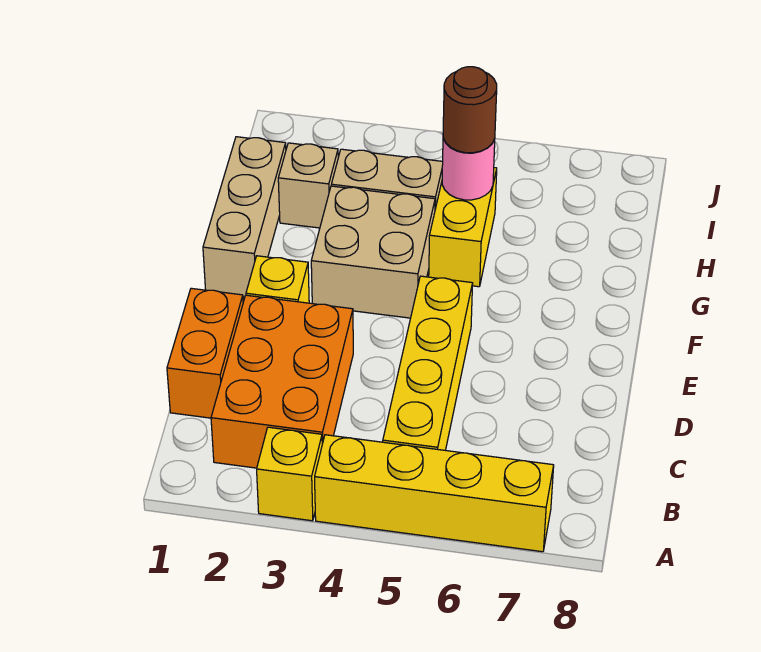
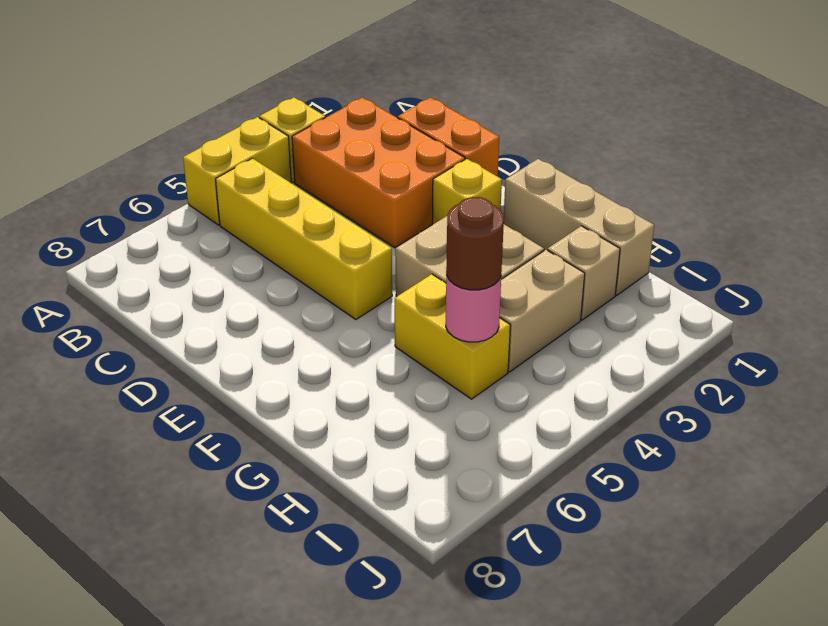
yellow 1x4 brick [315,435,554,552] -> yellow 1x2 brick [183,117,291,225]

